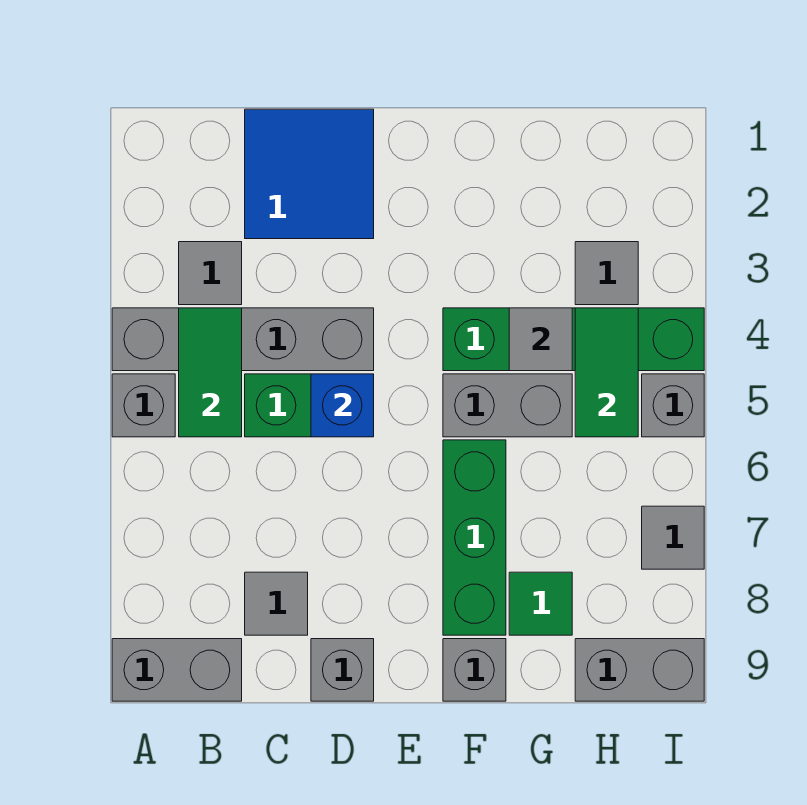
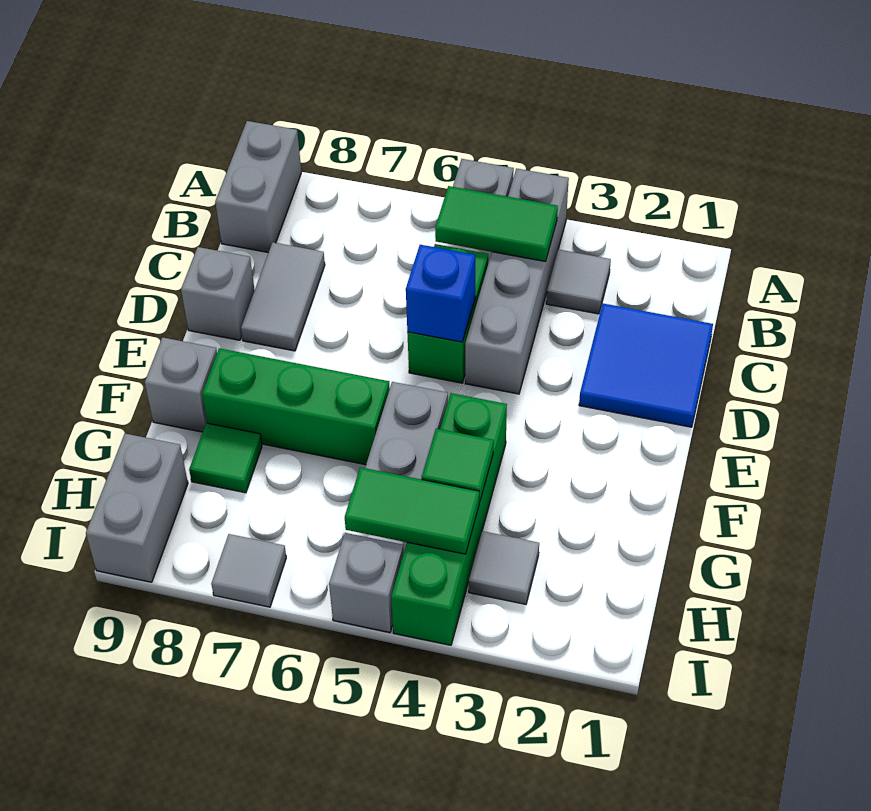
grey 1x1 tile [245,572,308,635] -> grey 1x2 tile [241,242,325,351]
grey 1x1 tile [509,308,572,371] -> green 1x1 tile [422,429,494,502]

